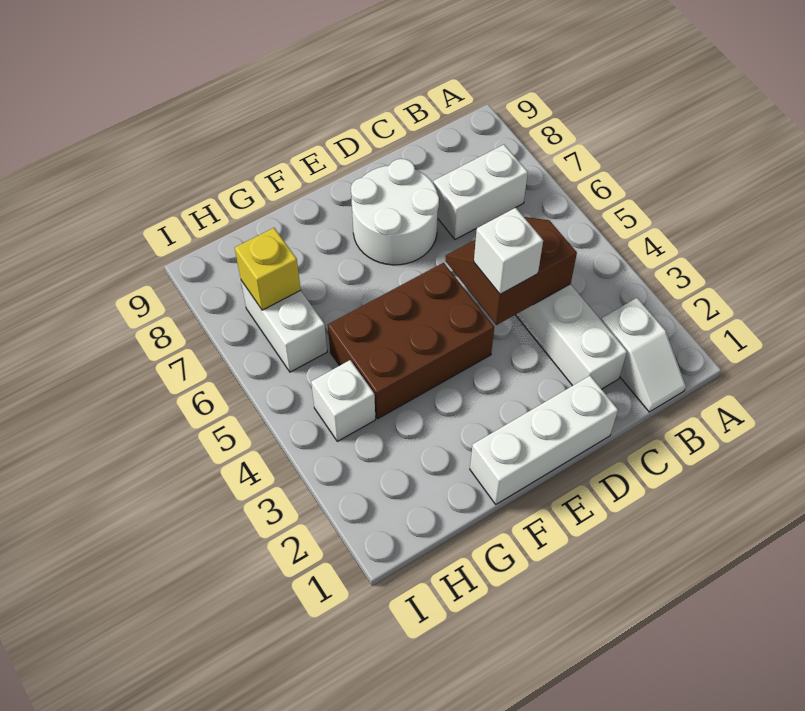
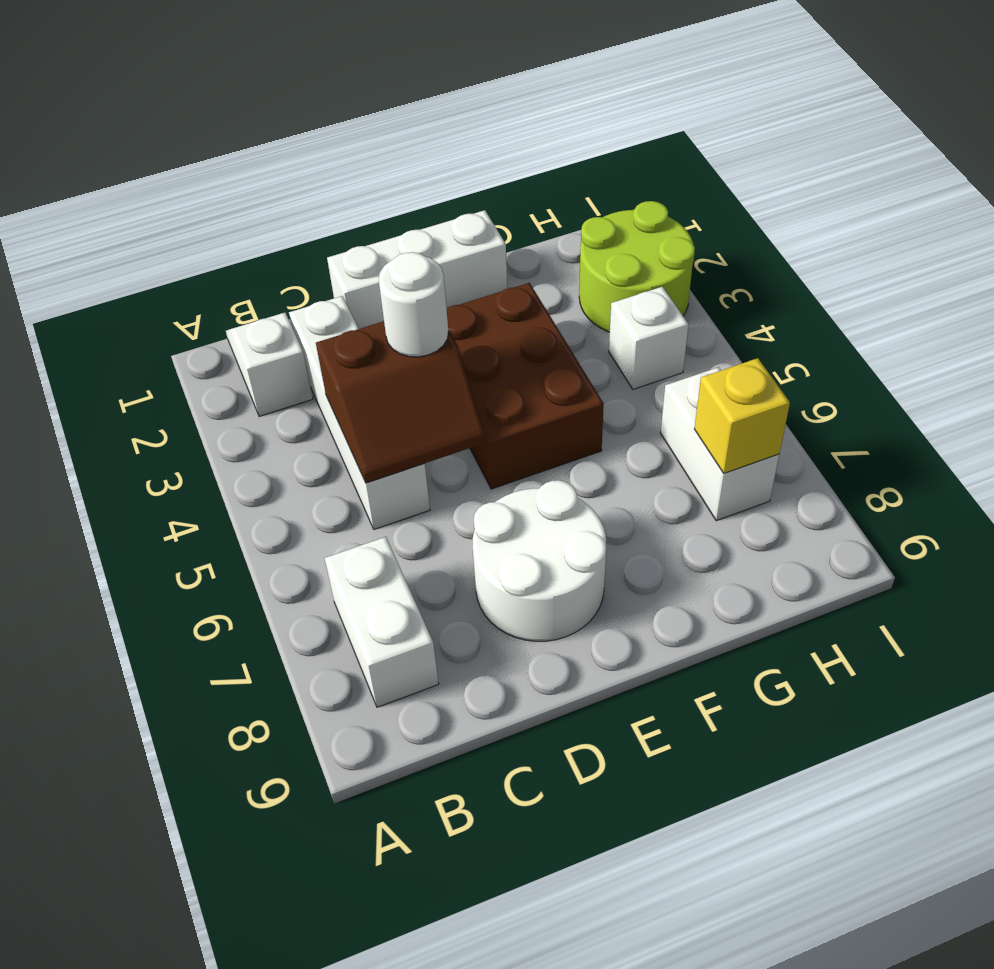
white 1x2 brick [433,145,528,239] -> white 1x2 brick turned to [324,537,439,707]
white 1x1 brick [474,208,543,294] -> white 1x1 round brick [379,252,448,357]
brown 2x3 brick [328,263,494,419] -> brown 2x3 brick turned to [447,283,604,489]
none -> lime 2x2 round brick [579,201,695,332]

